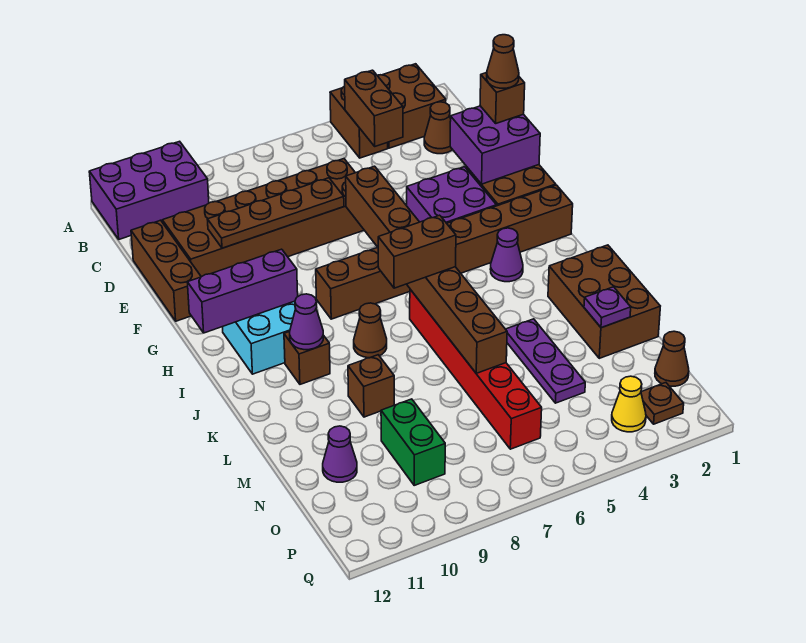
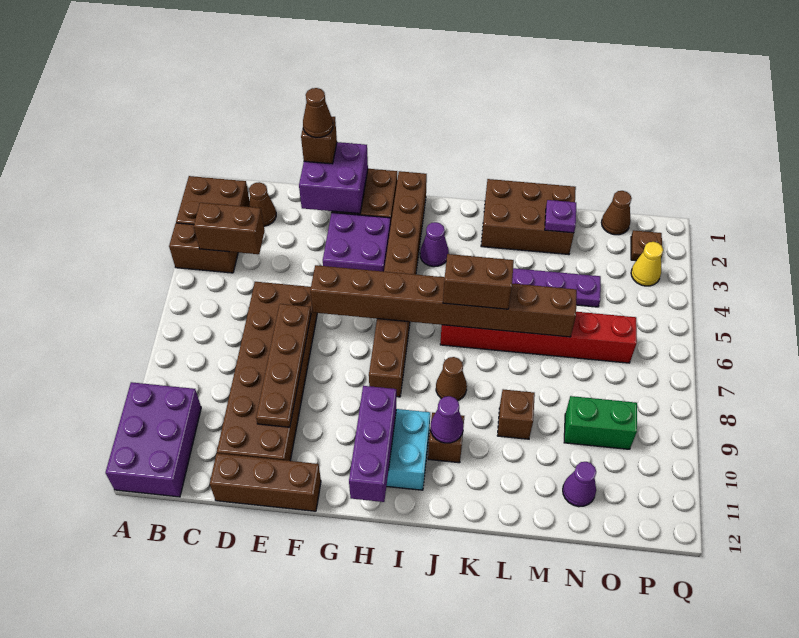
brown 1x2 brick [378,215,456,288] -> brown 1x2 brick turned to [443,254,514,309]

